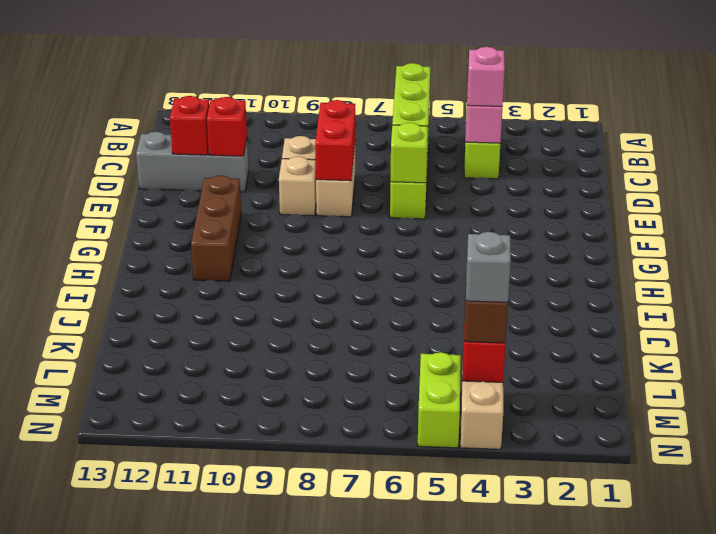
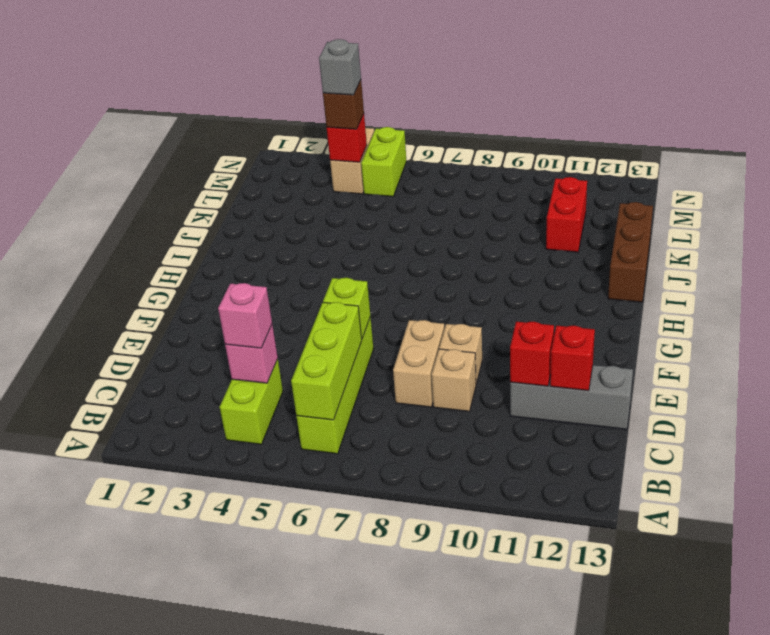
red 1x2 brick [315,100,355,181] -> red 1x2 brick moved to [546,177,587,252]
brown 1x3 brick [191,175,241,281] -> brown 1x3 brick moved to [608,202,653,302]

